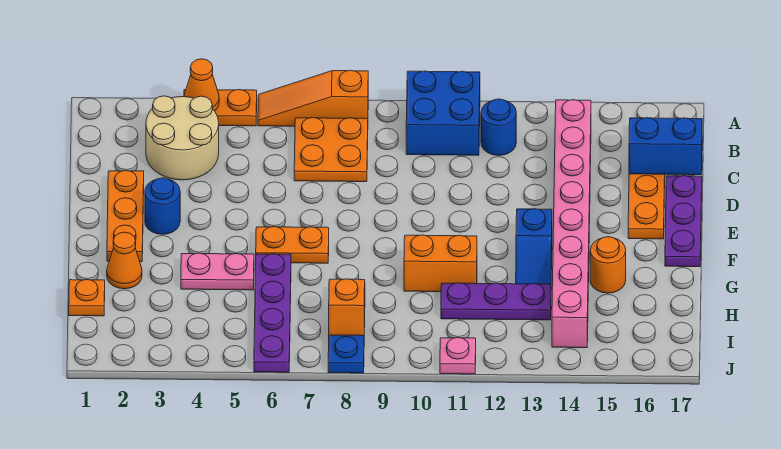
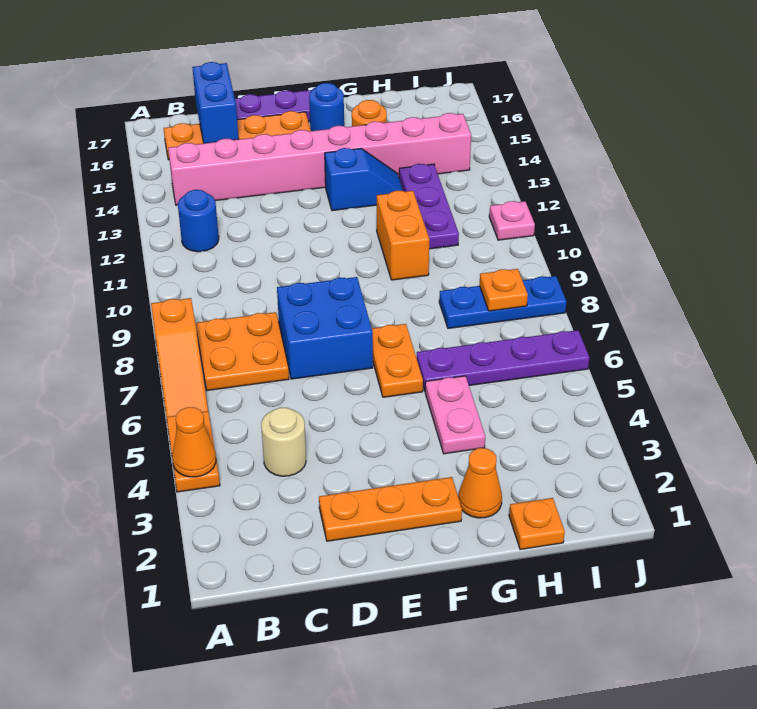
blue 2x2 brick [406,71,480,155] -> blue 2x2 brick moved to [277,277,373,379]
tan 2x2 round brick [146,96,219,180] -> tan 1x1 round brick [261,407,306,476]
blue 1x1 round brick [145,178,180,234] -> blue 1x1 round brick moved to [309,83,344,131]
orange 1x1 brick [329,279,365,336] -> orange 1x1 plate [479,269,528,311]

